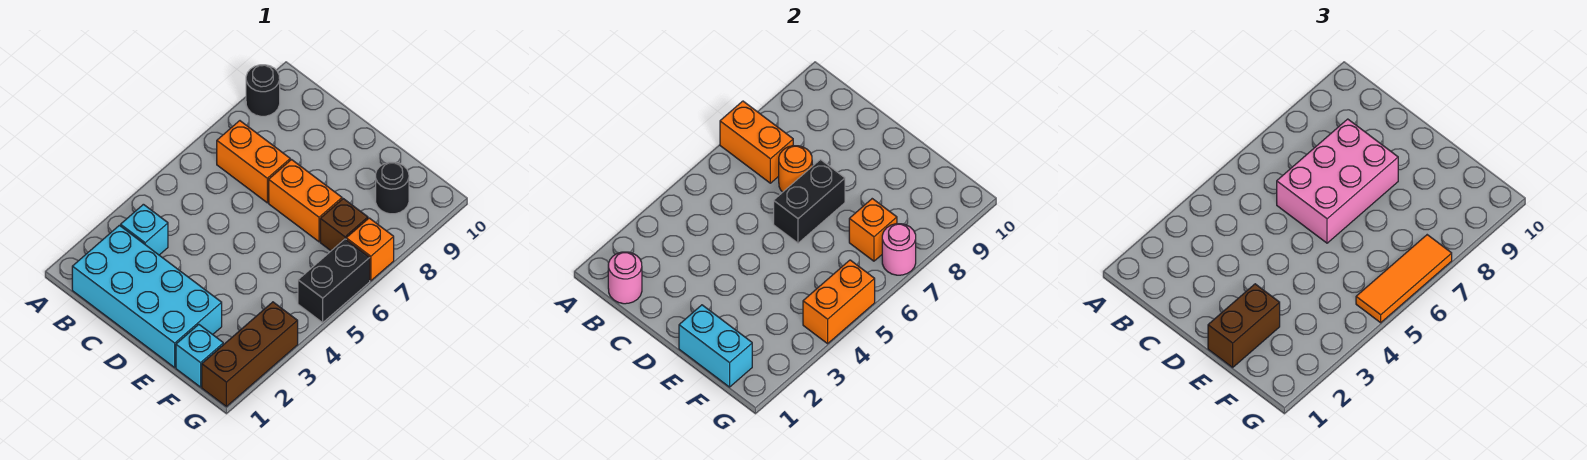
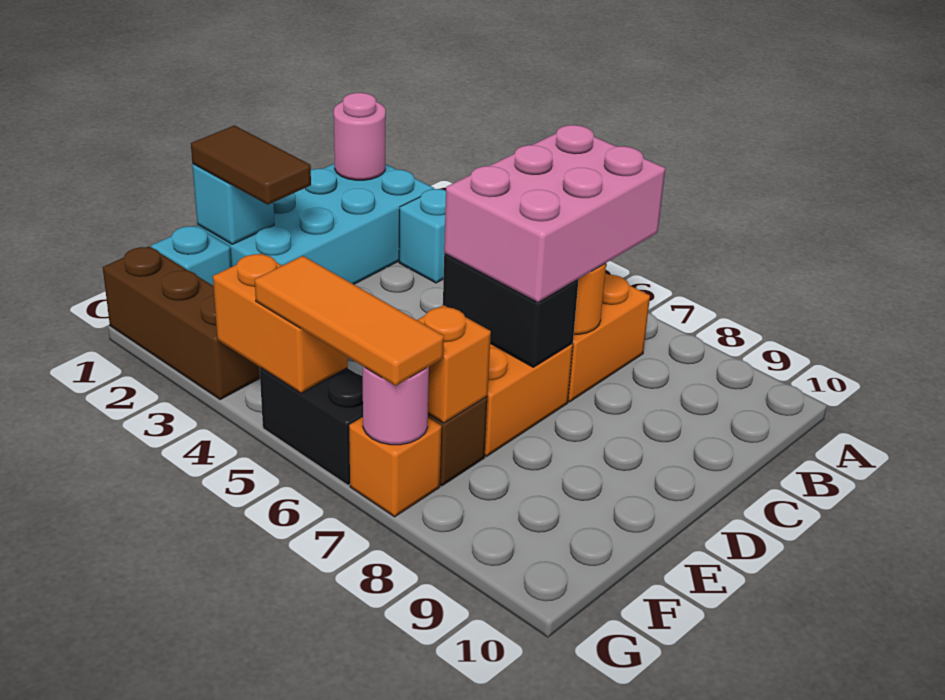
orange 1x2 brick [720,101,793,183] -> none
black 1x1 round brick [246,65,280,116] -> none
pink 2x3 brick [1277,119,1398,243] -> pink 2x3 brick turned to [444,125,665,303]
cyan 1x2 brick [679,305,752,387] -> cyan 1x1 brick [192,164,274,244]
brown 1x2 brick [1208,284,1280,367] -> brown 1x2 tile [191,125,311,205]
black 1x1 round brick [376,162,409,214] -> none

